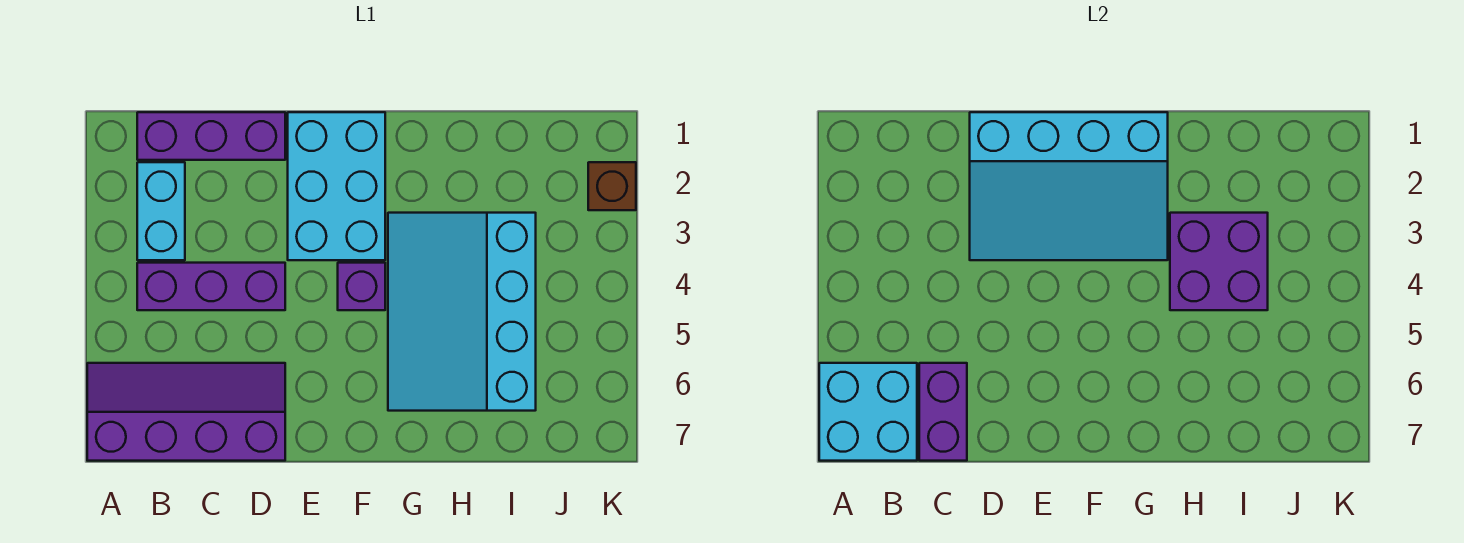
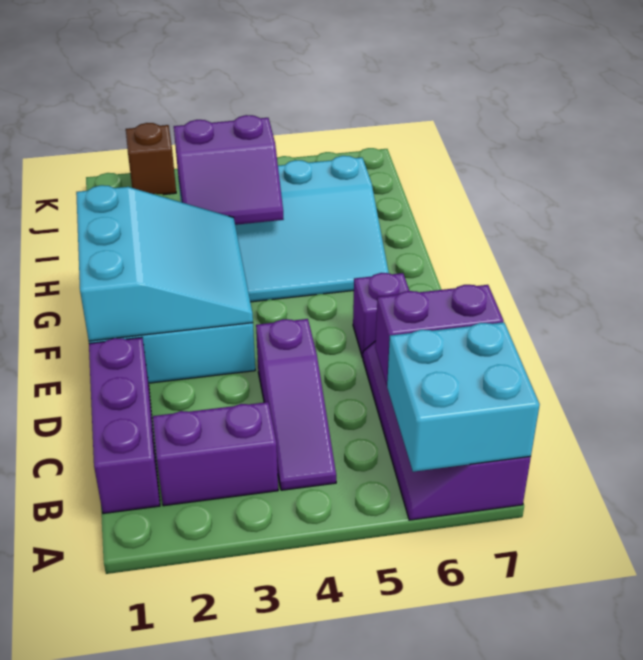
cyan 1x2 brick [137,162,185,260] -> purple 1x2 brick [153,402,278,506]
purple 1x3 brick [137,263,285,310] -> purple 1x3 slope [256,319,336,490]
cyan 3x4 slope [970,112,1168,260] -> cyan 3x3 slope [76,185,253,341]
purple 1x1 brick [338,263,385,310] -> purple 1x1 brick moved to [353,273,409,358]
purple 2x2 brick [1170,213,1268,310] -> purple 2x2 slope [174,115,284,225]

